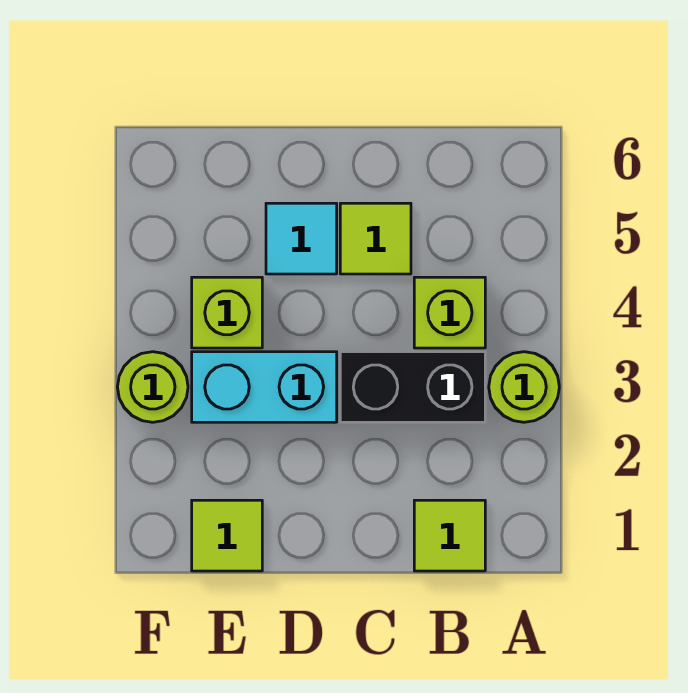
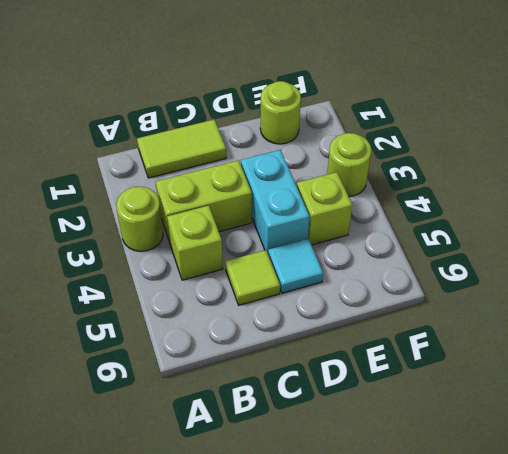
lime 1x1 tile [414,500,485,571] -> lime 1x2 tile [137,120,226,178]
black 1x2 brick [340,352,485,422] -> lime 1x2 brick [156,160,252,243]
cyan 1x2 brick [192,352,337,422] -> cyan 1x2 brick turned to [241,150,310,253]
lime 1x1 tile [192,500,262,571] -> lime 1x1 round brick [260,81,301,144]

